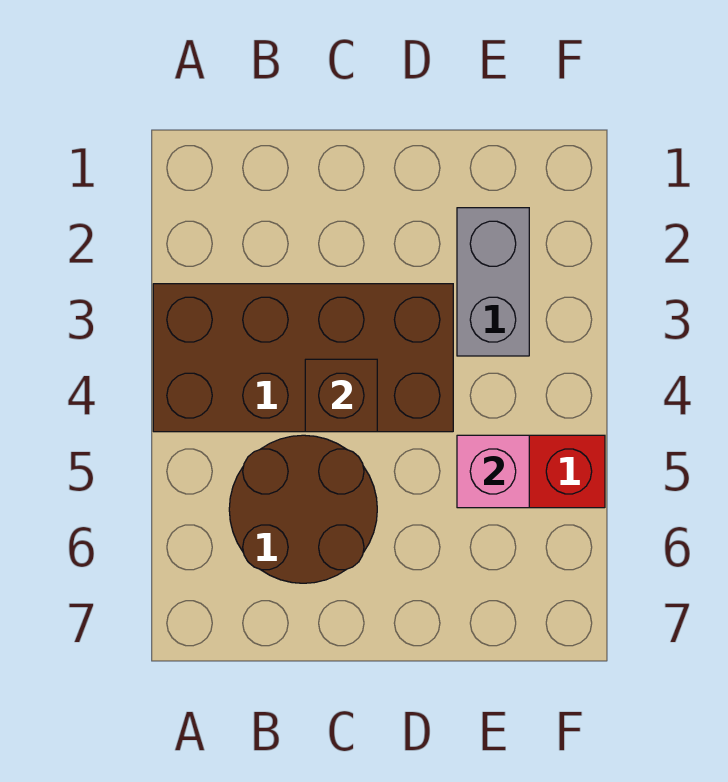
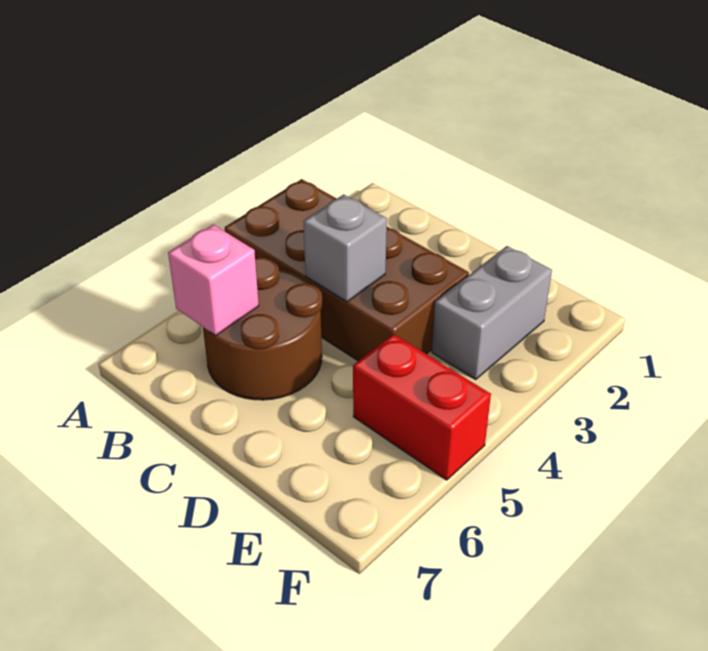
brown 1x1 brick [305,359,377,432] -> grey 1x1 brick [303,194,387,302]
pink 1x1 brick [457,435,529,508] -> pink 1x1 brick moved to [168,225,259,336]

